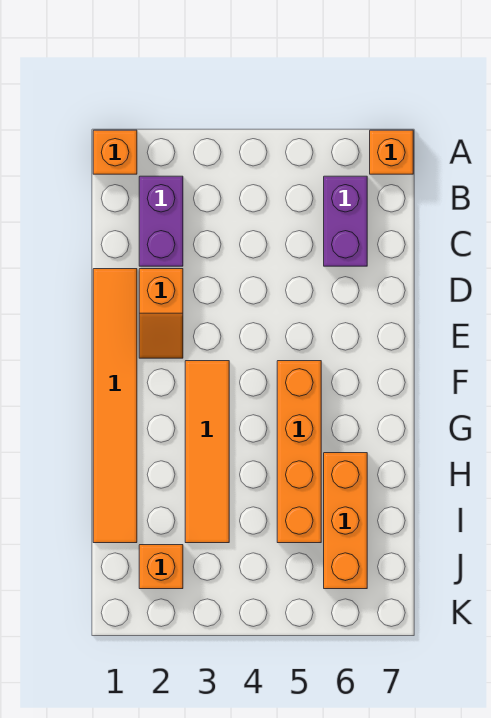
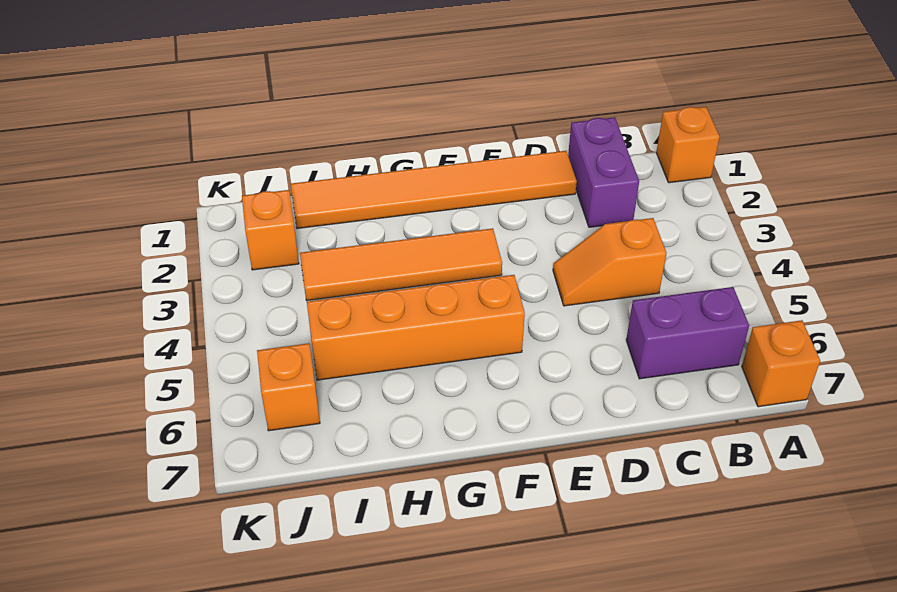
purple 1x2 brick [139,176,183,266] -> purple 1x2 brick turned to [568,117,639,227]
orange 1x2 slope [139,269,183,358] -> orange 1x2 slope moved to [553,218,667,306]
orange 1x3 brick [324,453,367,589] -> orange 1x1 brick [257,343,320,431]

